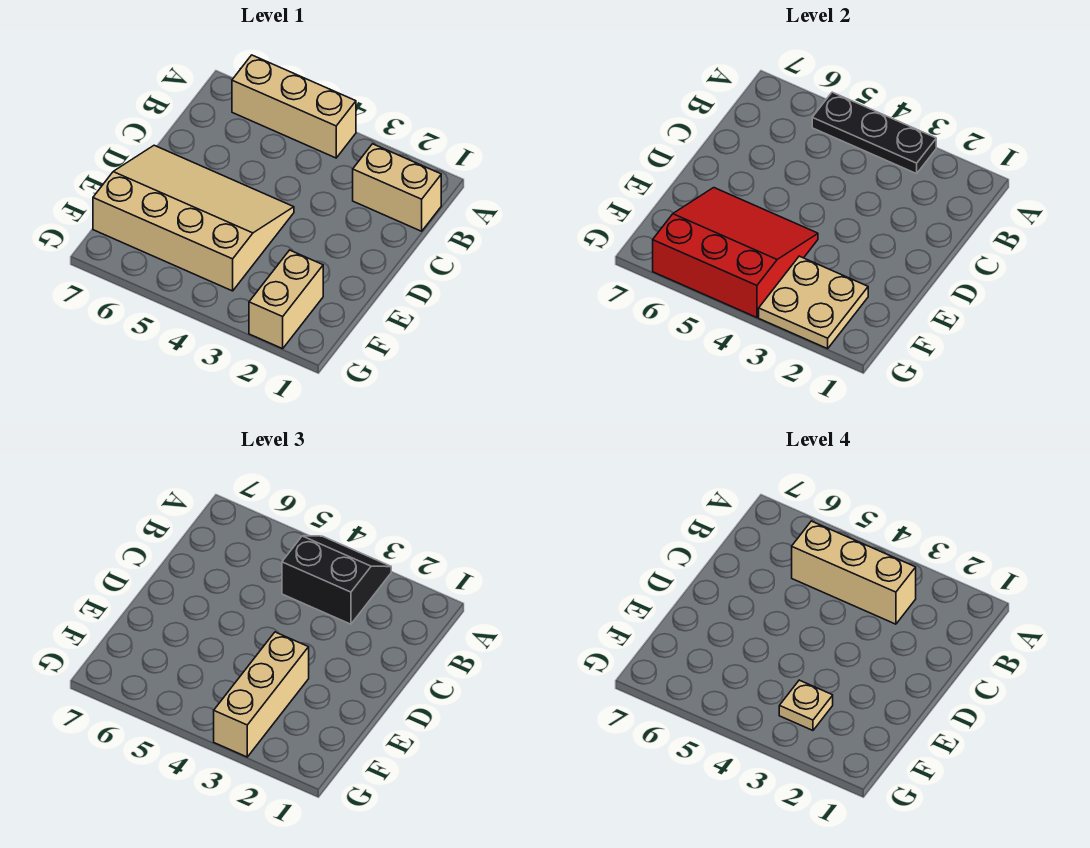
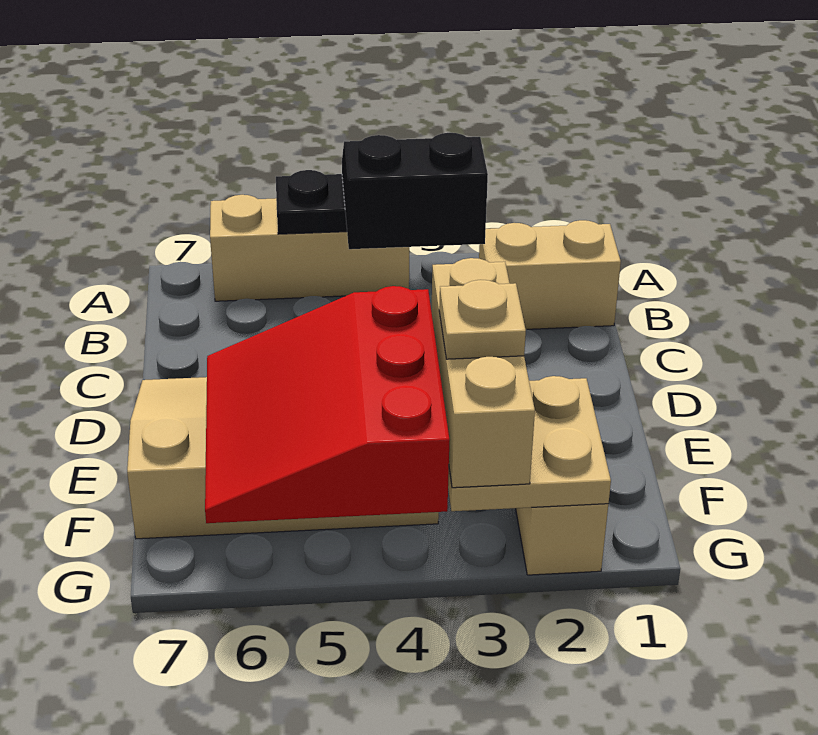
tan 1x3 brick [792,521,916,624] -> none
red 3x3 slope [653,188,818,318] -> red 3x3 slope turned to [205,286,450,523]

